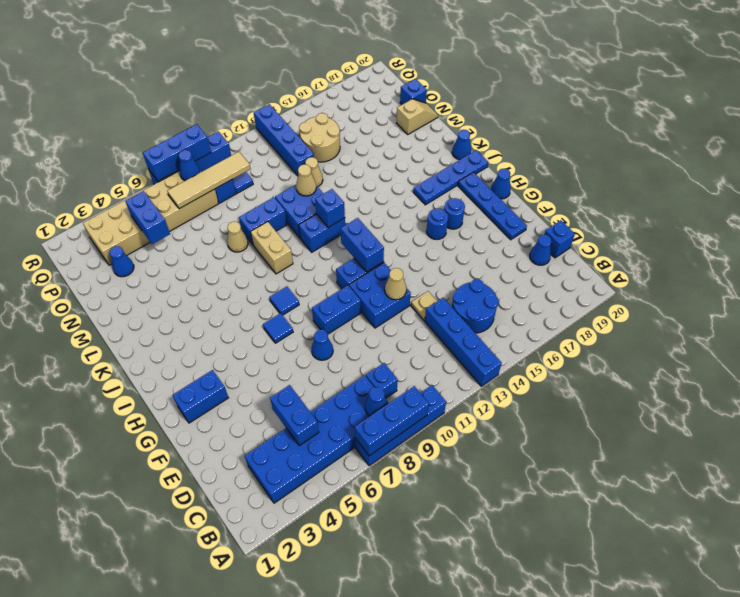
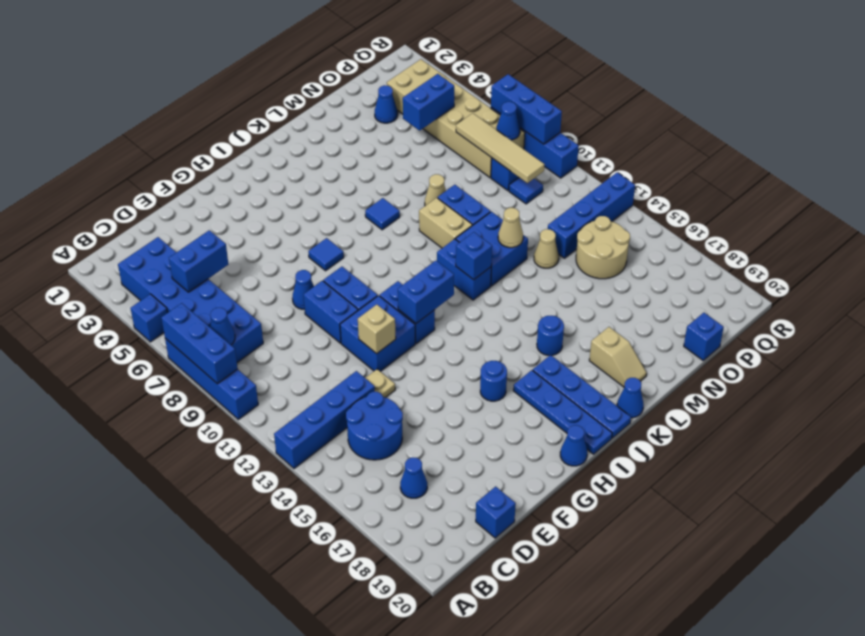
blue 1x1 brick [366,363,398,398] -> blue 1x1 brick moved to [131,294,168,342]
blue 1x1 cone [530,235,551,265] -> blue 1x1 cone moved to [400,457,427,498]
tan 1x1 cone [385,268,406,300] -> tan 1x1 brick [358,305,396,354]
blue 1x4 plate [458,172,527,240] -> blue 1x4 plate turned to [513,370,612,454]
blue 1x2 brick [172,370,228,423] -> blue 1x2 brick moved to [304,281,358,343]
blue 1x1 round brick [444,198,465,229] -> blue 1x1 round brick moved to [537,316,564,355]
blue 1x1 tile [270,286,299,315] -> blue 1x1 tile moved to [365,198,400,230]
tan 1x2 brick [251,222,293,274] -> tan 1x2 brick turned to [419,198,472,248]
tan 1x2 slope [397,99,438,134] -> tan 1x2 slope moved to [589,327,647,387]

